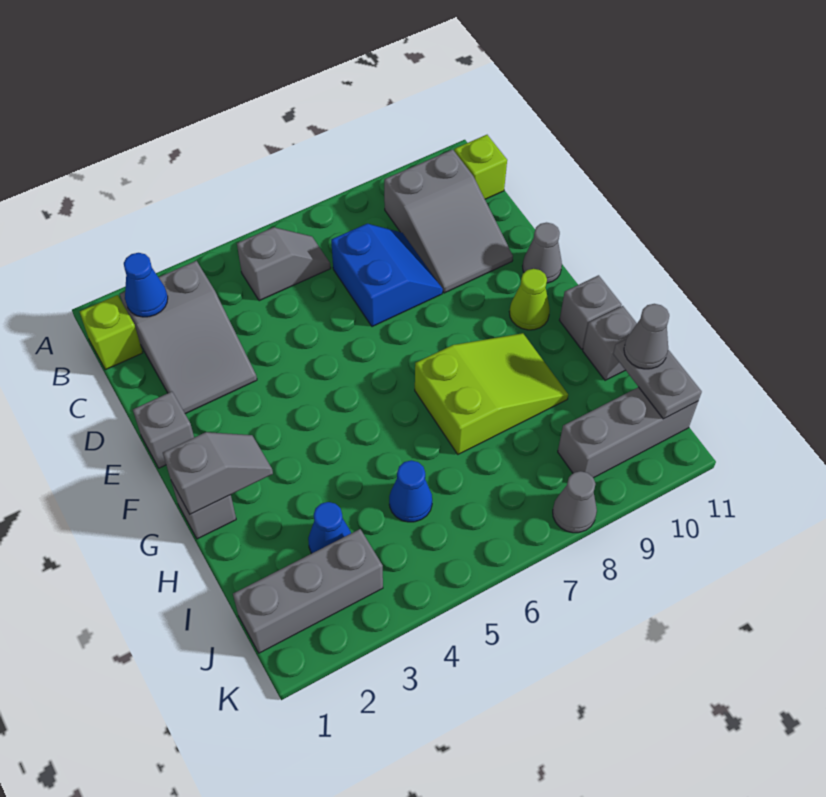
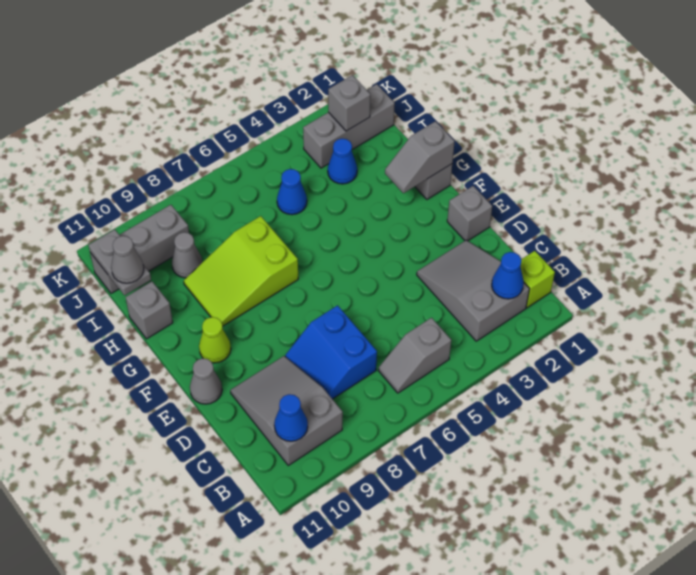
none -> blue 1x1 cone [274,394,308,441]
lime 1x1 brick [454,135,507,199] -> none
grey 1x1 brick [559,275,622,349] -> grey 1x1 brick moved to [328,75,370,131]
grey 1x1 cone [553,471,597,533] -> grey 1x1 cone moved to [172,232,202,278]

